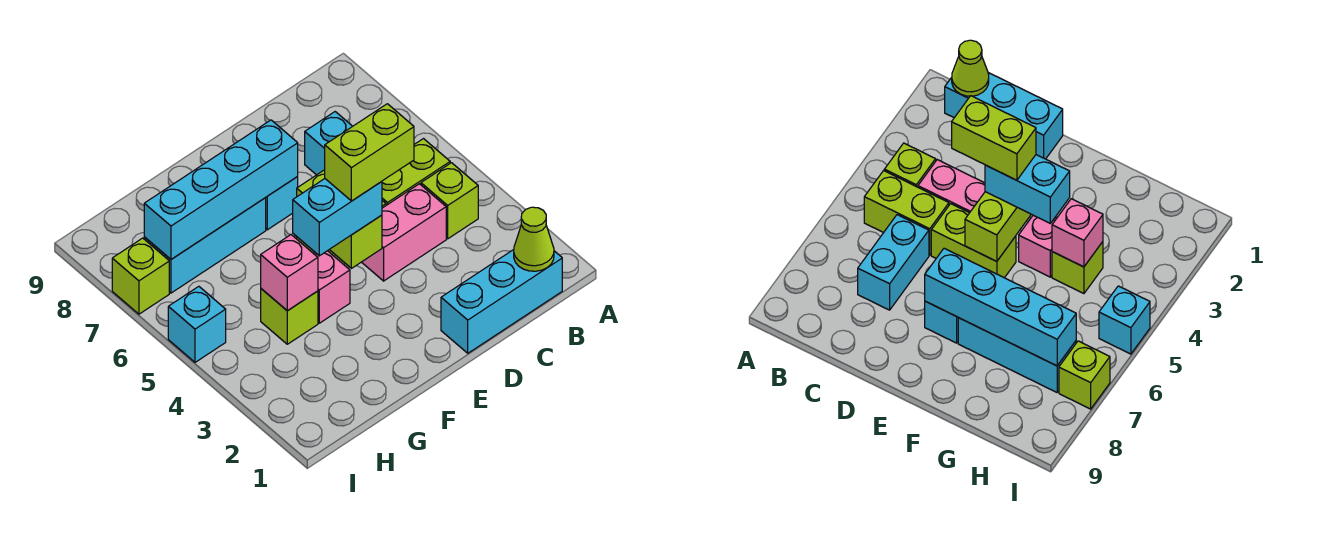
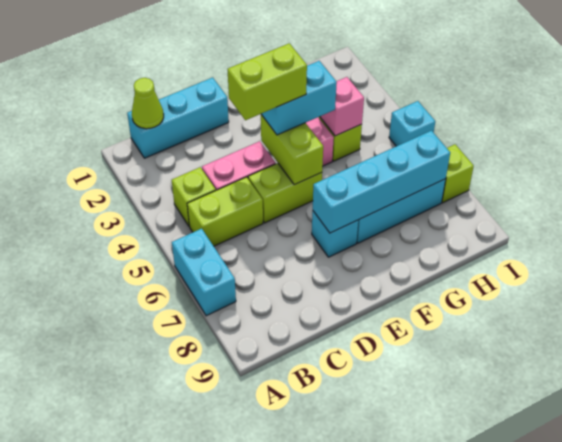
cyan 1x2 brick [305,112,353,175] -> cyan 1x2 brick moved to [172,229,236,316]

